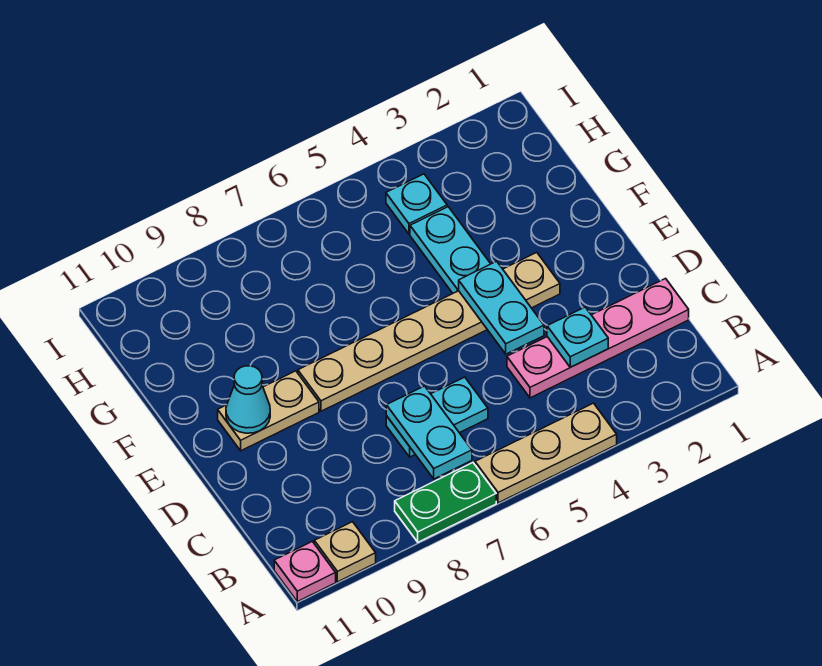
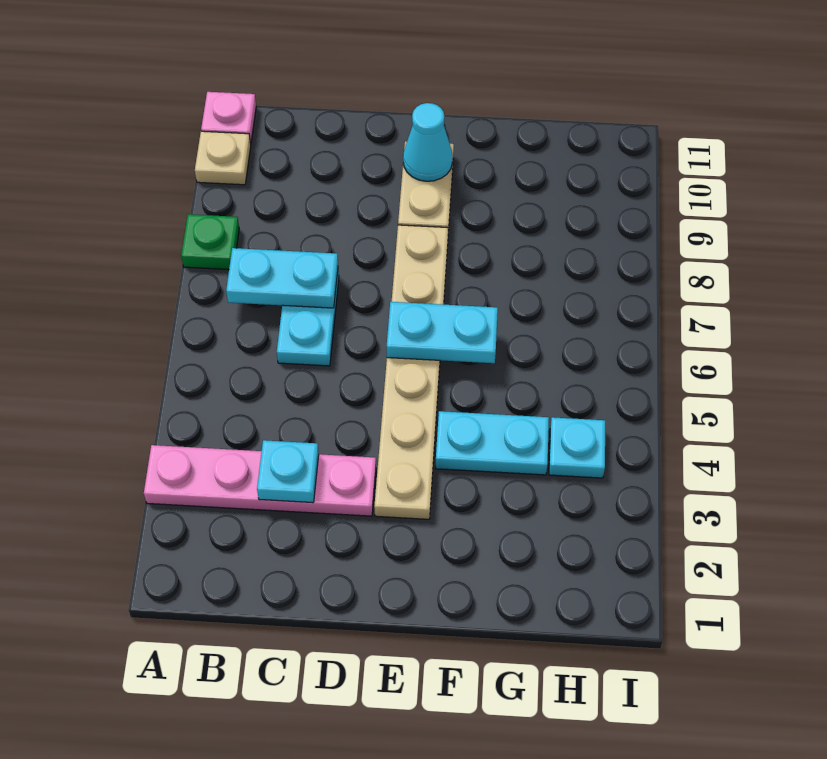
tan 1x3 plate [475,403,617,503] -> none
green 1x2 plate [395,463,496,542] -> green 1x1 plate [181,214,239,270]
pink 1x4 plate [507,279,689,398] -> pink 1x4 plate turned to [144,445,376,516]
cyan 1x2 plate [459,261,544,354] -> cyan 1x2 plate moved to [387,302,498,363]

